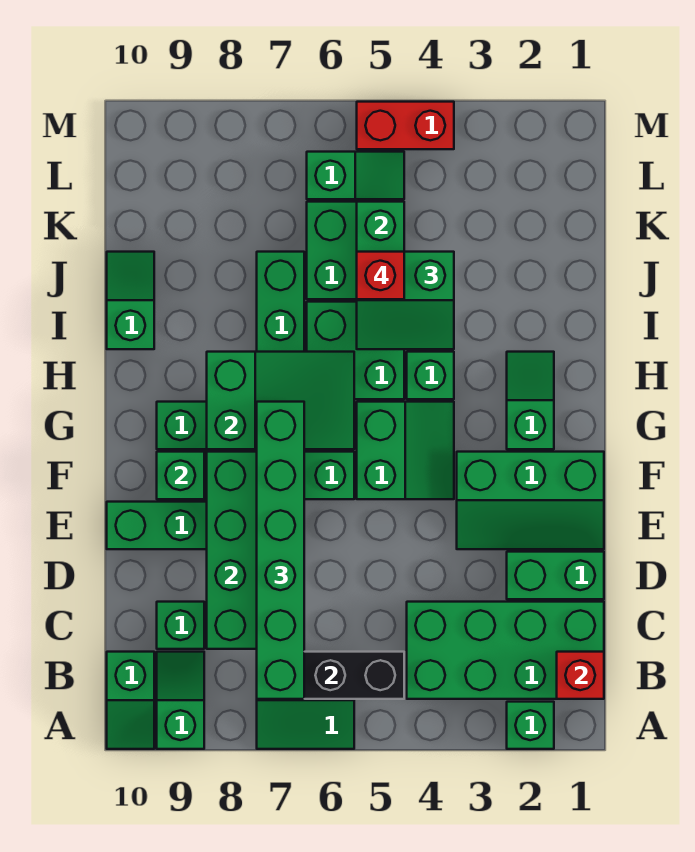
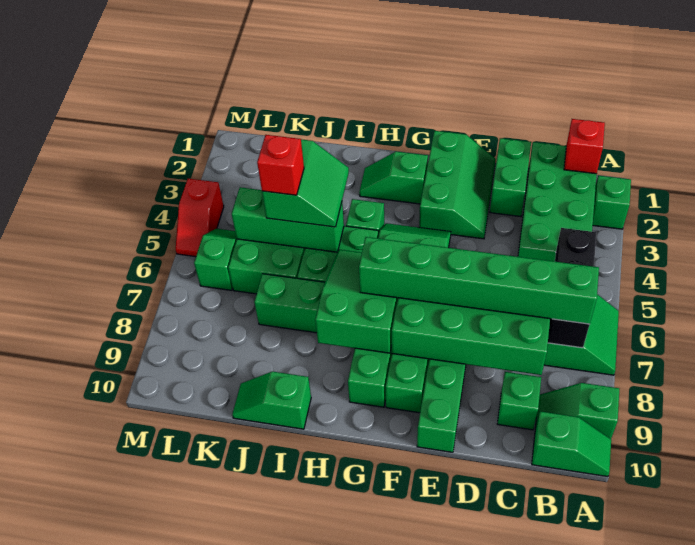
green 1x1 brick [157,452,204,499] -> none
red 1x2 brick [357,102,454,149] -> red 1x2 slope [176,179,224,257]

